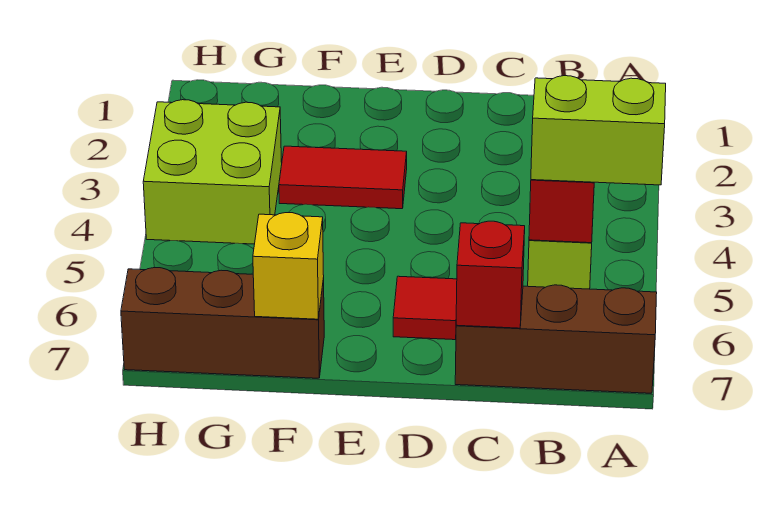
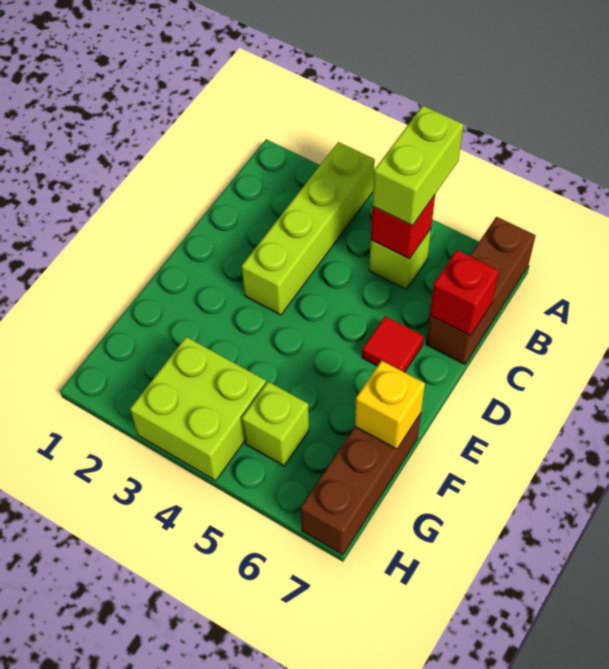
none -> lime 1x4 brick [241,142,375,315]
red 1x2 tile [279,146,407,209] -> none
none -> lime 1x1 brick [242,382,309,466]

